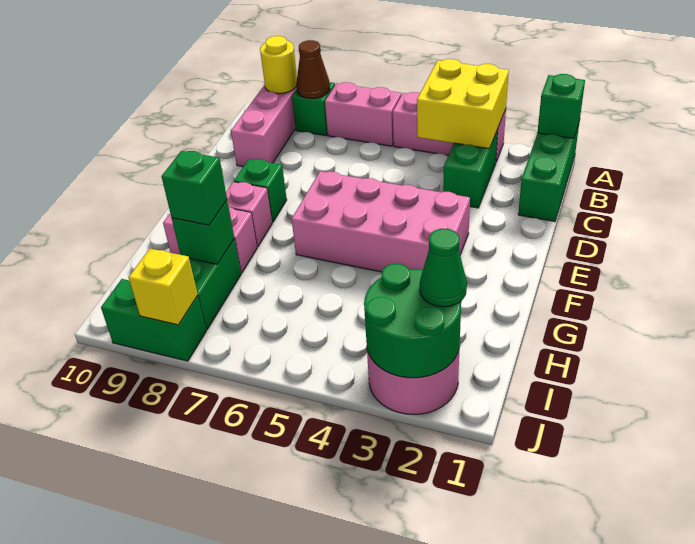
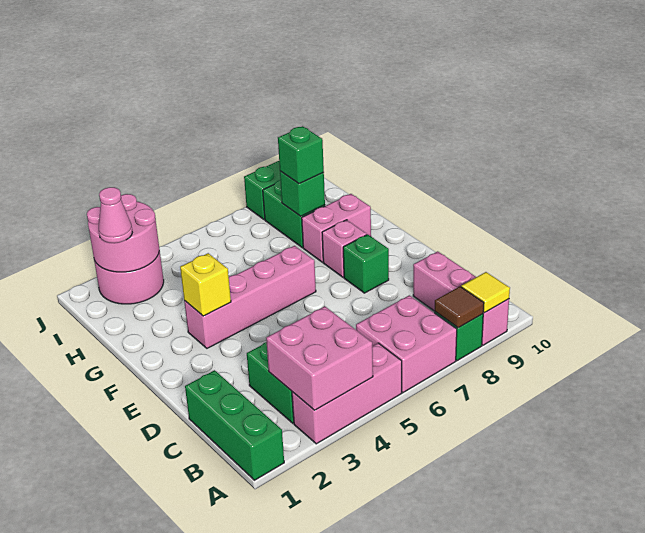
green 1x1 brick [538,74,585,138] -> none
yellow 2x2 brick [417,59,509,149] -> pink 2x2 brick [266,306,373,410]
pink 1x2 brick [325,82,401,146] -> pink 2x2 brick [356,295,457,393]
brown 1x1 cone [296,40,330,98] -> brown 1x1 tile [435,287,484,328]
yellow 1x1 round brick [260,36,297,94] -> yellow 1x1 tile [461,272,510,313]
pink 2x4 brick [292,171,470,272] -> pink 1x4 brick [184,246,316,348]
green 2x2 round brick [364,264,461,378] -> pink 2x2 round brick [87,194,159,272]
green 1x1 cone [420,229,467,307] -> pink 1x1 cone [99,187,132,243]
yellow 1x1 brick [129,248,198,325] -> yellow 1x1 brick moved to [180,253,231,316]

